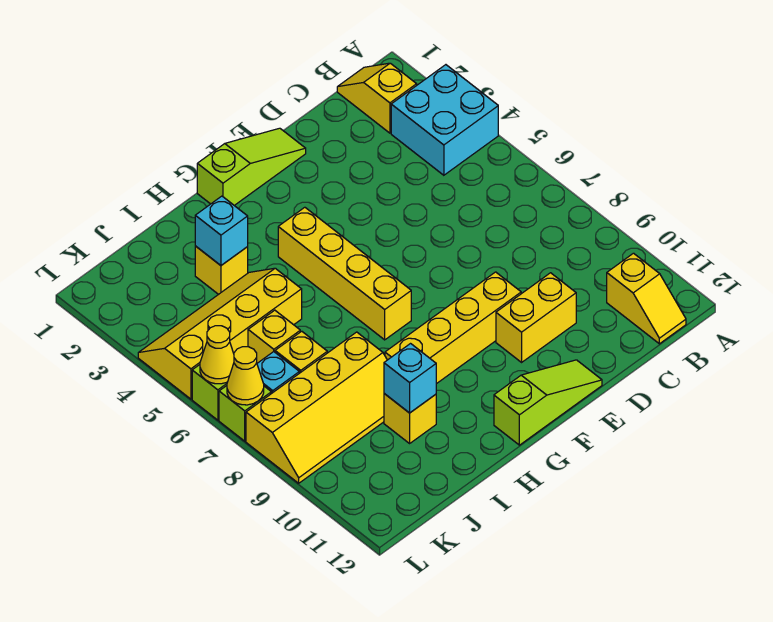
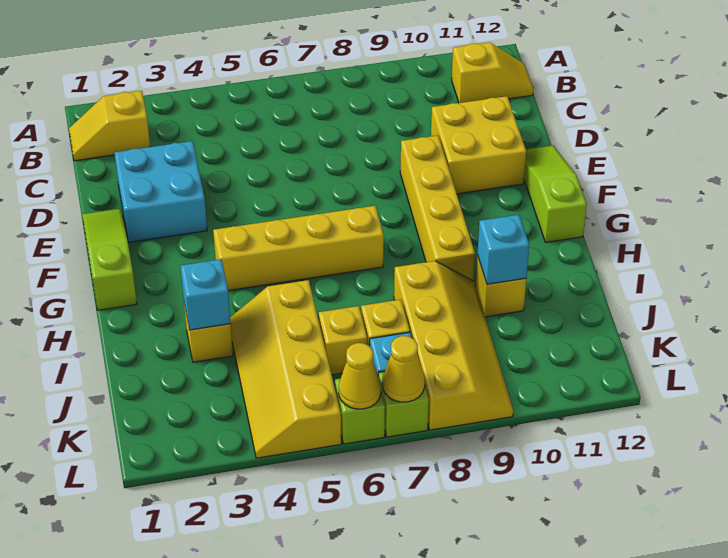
cyan 2x2 brick [391,65,498,175] -> cyan 2x2 brick moved to [114,141,207,242]
yellow 1x2 brick [496,273,576,362] -> yellow 2x2 brick [431,96,526,194]

